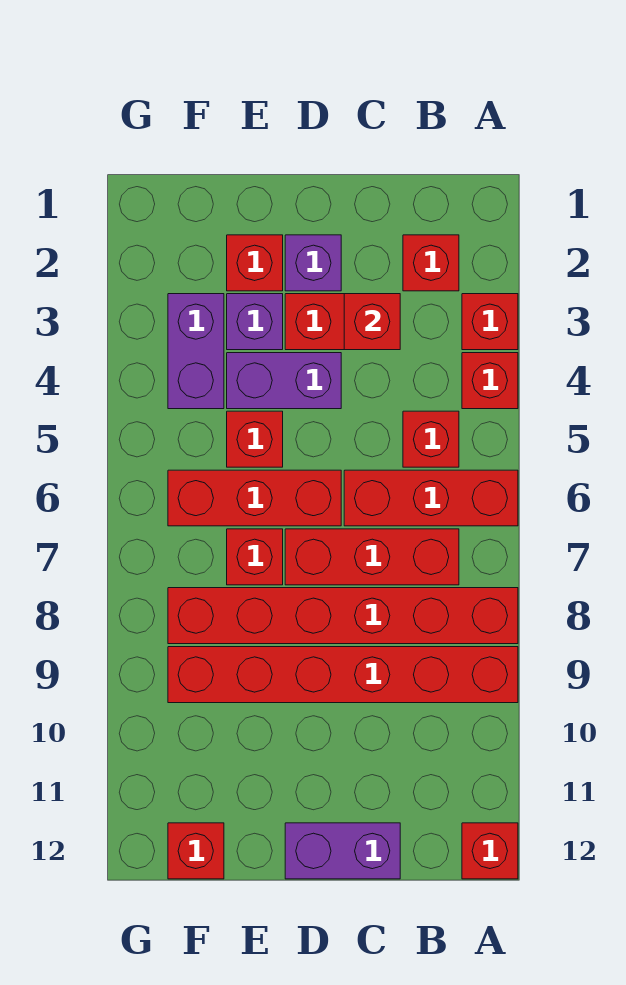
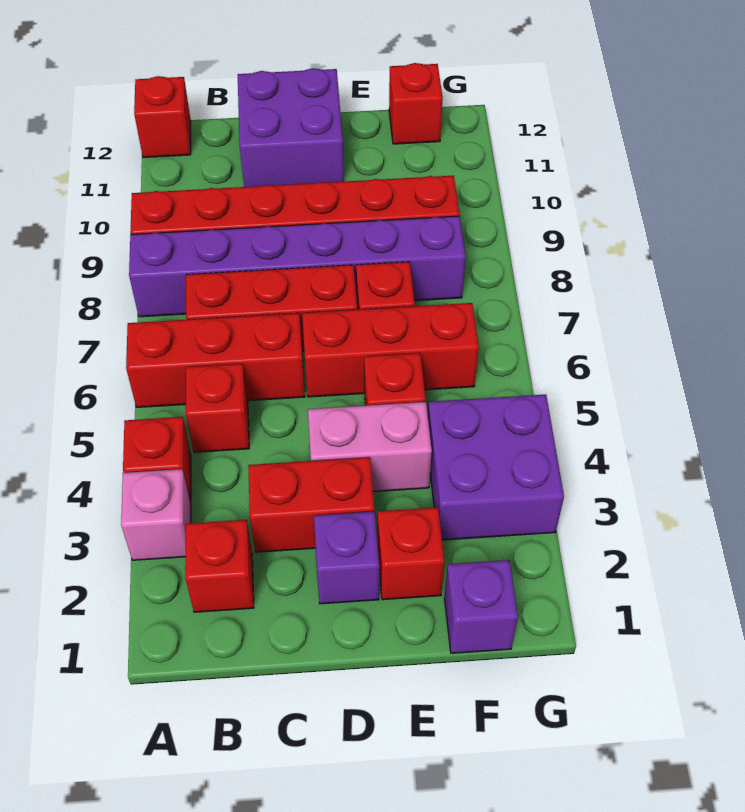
red 1x1 brick [462,294,518,350] -> pink 1x1 brick [121,469,191,560]
red 1x6 brick [168,588,518,644] -> purple 1x6 brick [129,216,466,317]
red 1x1 brick [344,294,400,350] -> none
purple 1x2 brick [285,823,400,879] -> purple 2x2 brick [238,68,344,187]
purple 1x2 brick [227,353,341,409] -> pink 1x2 brick [308,402,432,492]
purple 1x1 brick [227,294,283,350] -> purple 1x1 brick moved to [445,560,518,653]
purple 1x2 brick [168,294,224,409] -> purple 2x2 brick [428,394,564,540]

